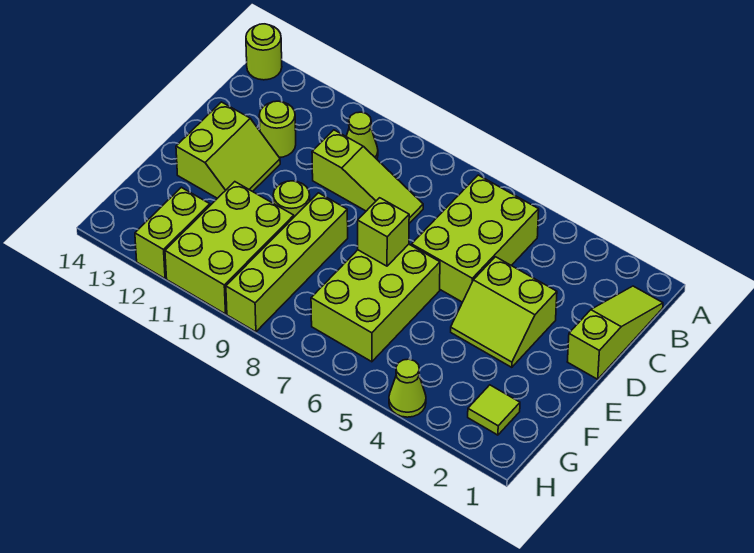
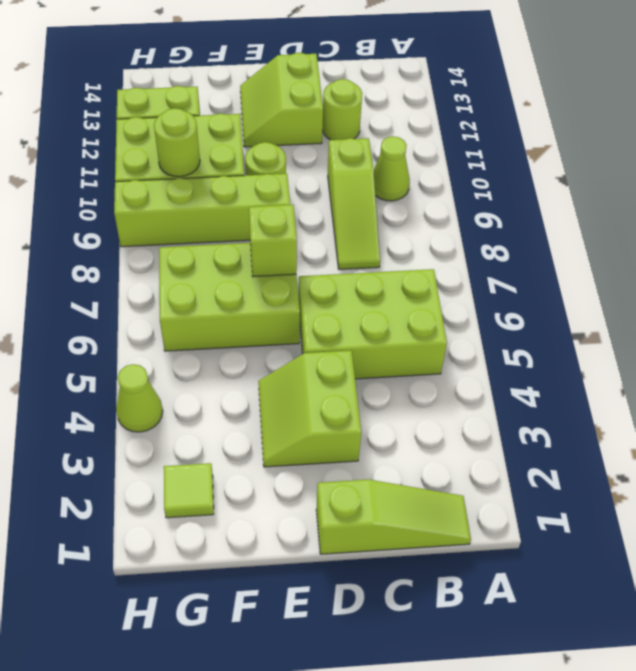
lime 1x1 round brick [246,24,282,80] -> lime 1x1 round brick moved to [154,108,200,177]
lime 2x2 slope [176,102,280,198] -> lime 2x2 slope turned to [240,53,323,147]

